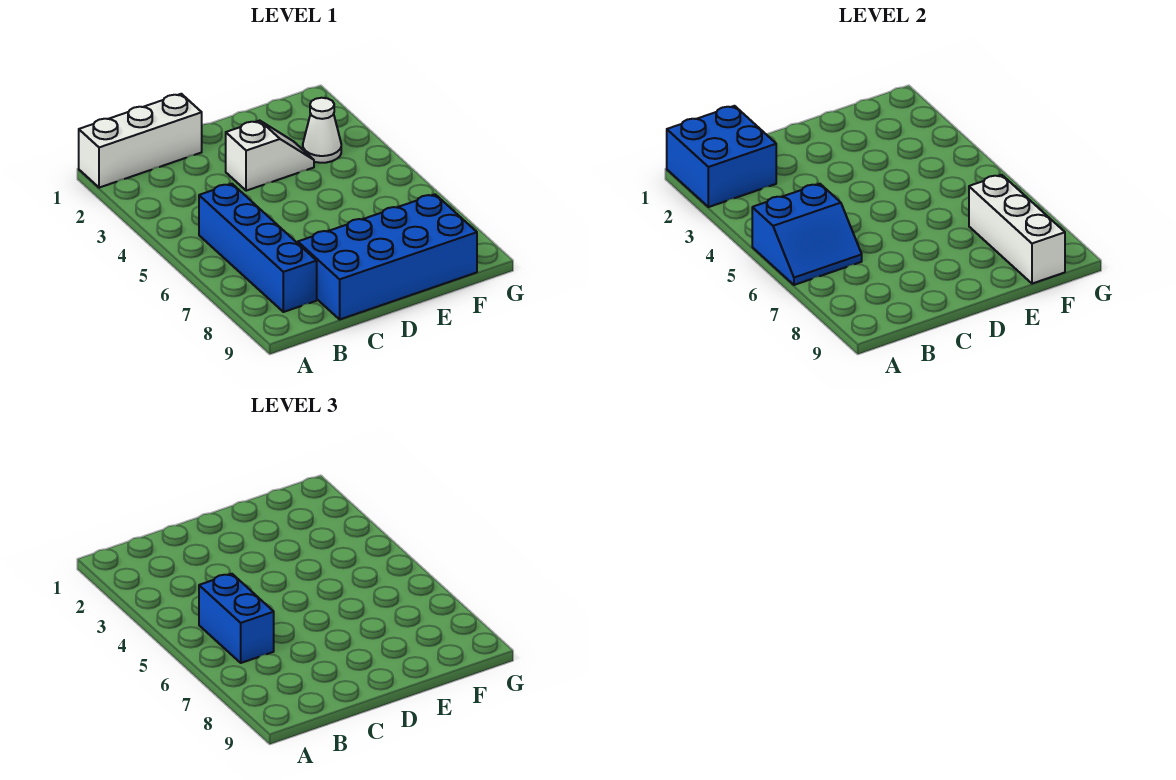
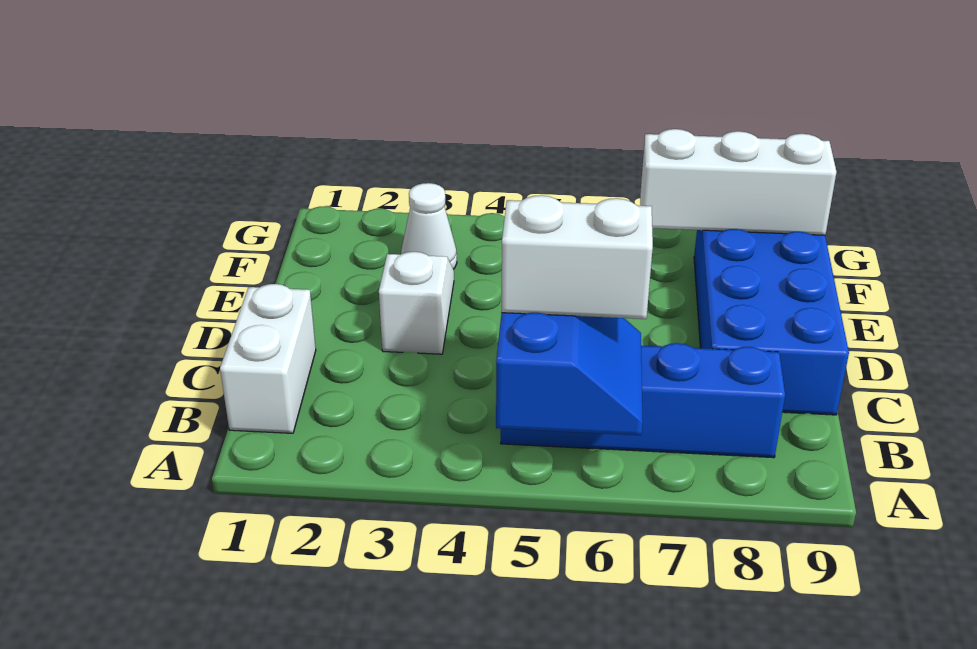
white 1x3 brick [79,94,202,188] -> white 1x2 brick [220,284,316,433]
blue 2x2 brick [667,106,776,207] -> none
blue 1x2 brick [199,574,274,663] -> white 1x2 brick [501,195,653,319]

